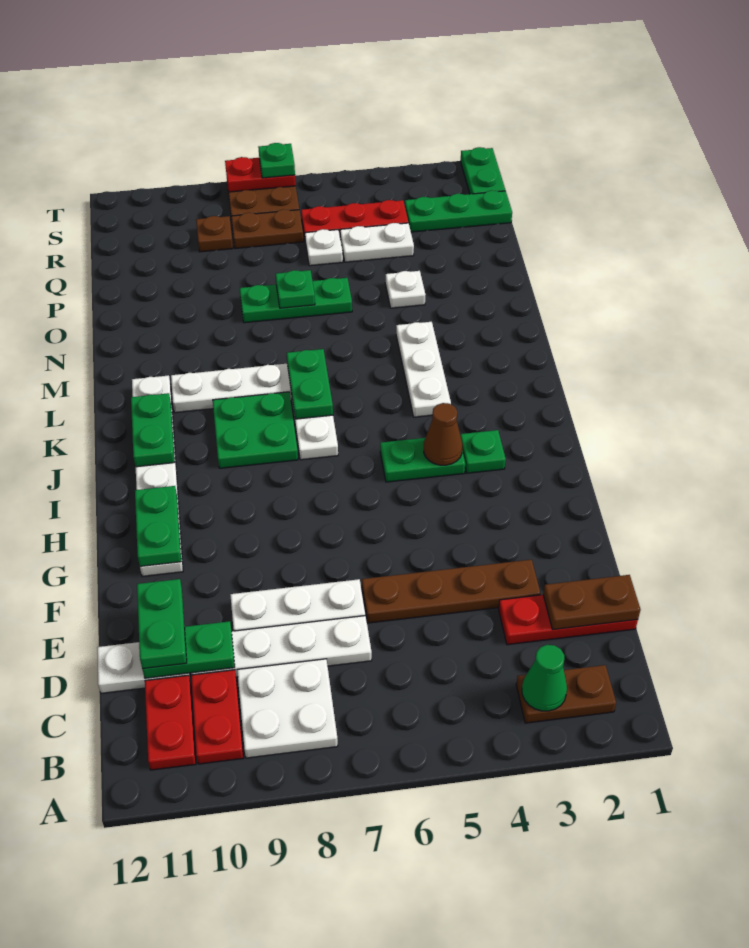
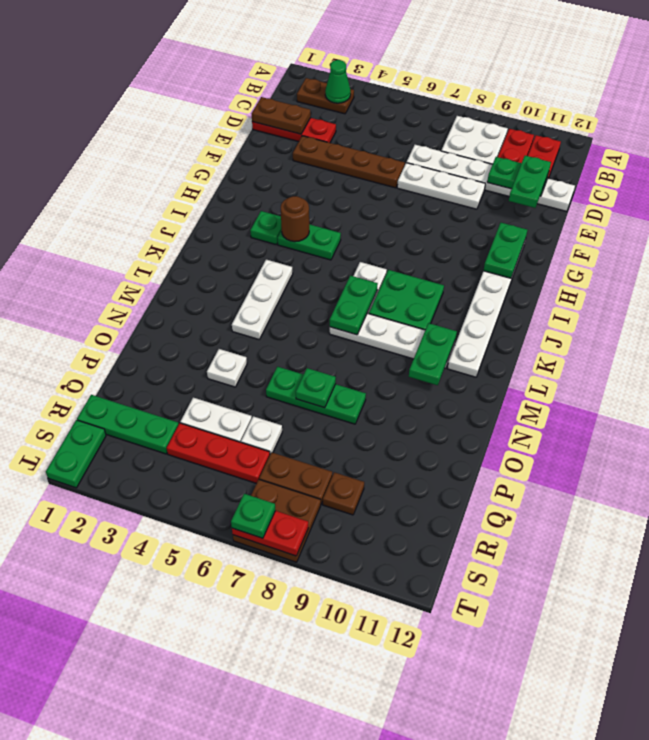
brown 1x1 cone [424,403,462,465] -> brown 1x1 round brick [281,196,309,242]
green 1x2 plate [131,393,175,467] -> green 1x2 plate moved to [409,323,457,385]

